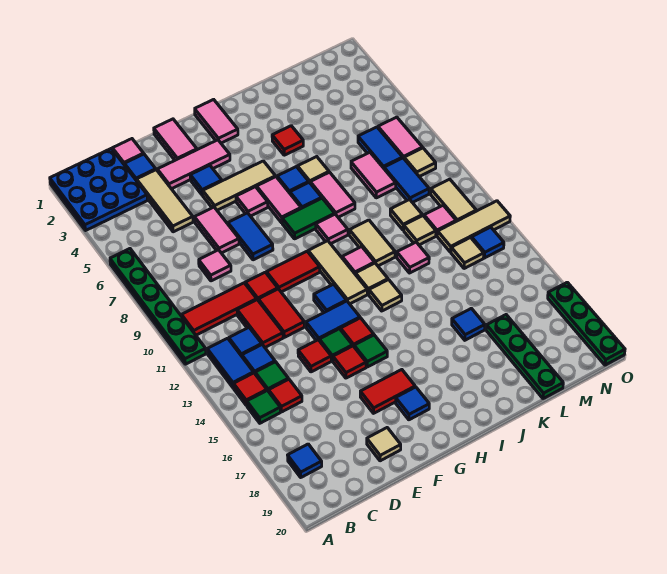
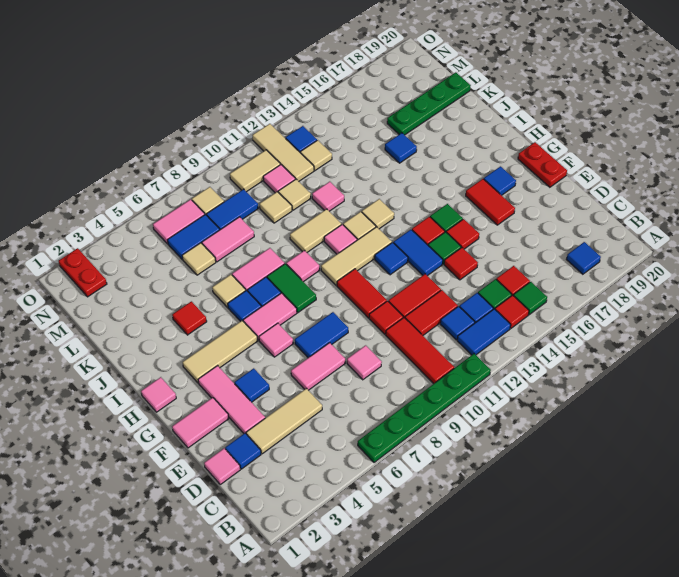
blue 3x3 plate [50,148,148,230] -> none
tan 1x1 tile [367,428,401,461] -> tan 1x1 tile moved to [182,243,216,275]
tan 1x3 tile [203,161,276,210] -> tan 1x3 tile turned to [183,321,258,383]
none -> red 1x2 plate [518,142,567,187]
pink 1x2 tile [195,99,238,143] -> pink 1x1 tile [141,377,176,412]
none -> red 1x2 plate [59,248,107,297]
green 1x4 plate [548,282,625,365] -> none

